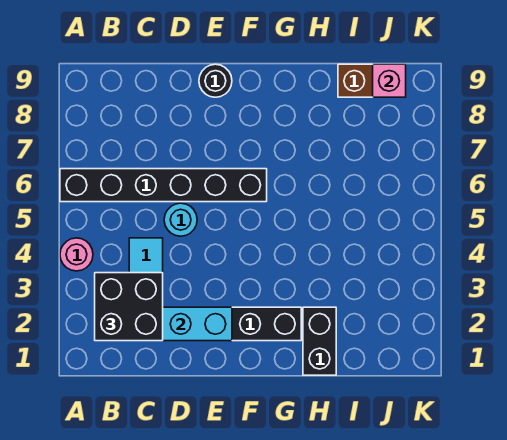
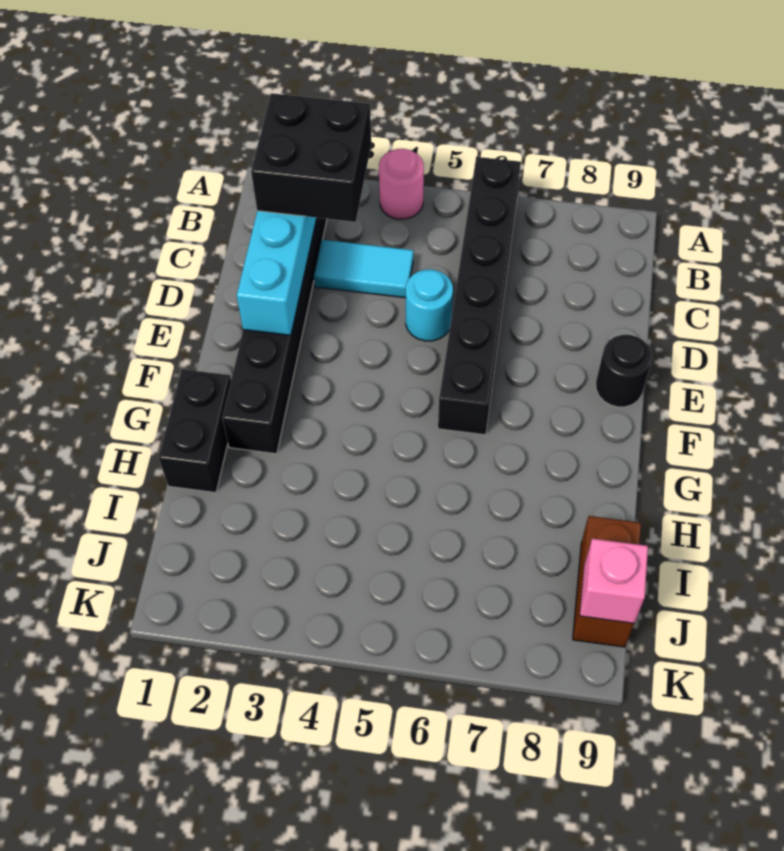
black 1x2 brick [303,307,336,375] -> black 1x2 brick turned to [159,369,231,493]

